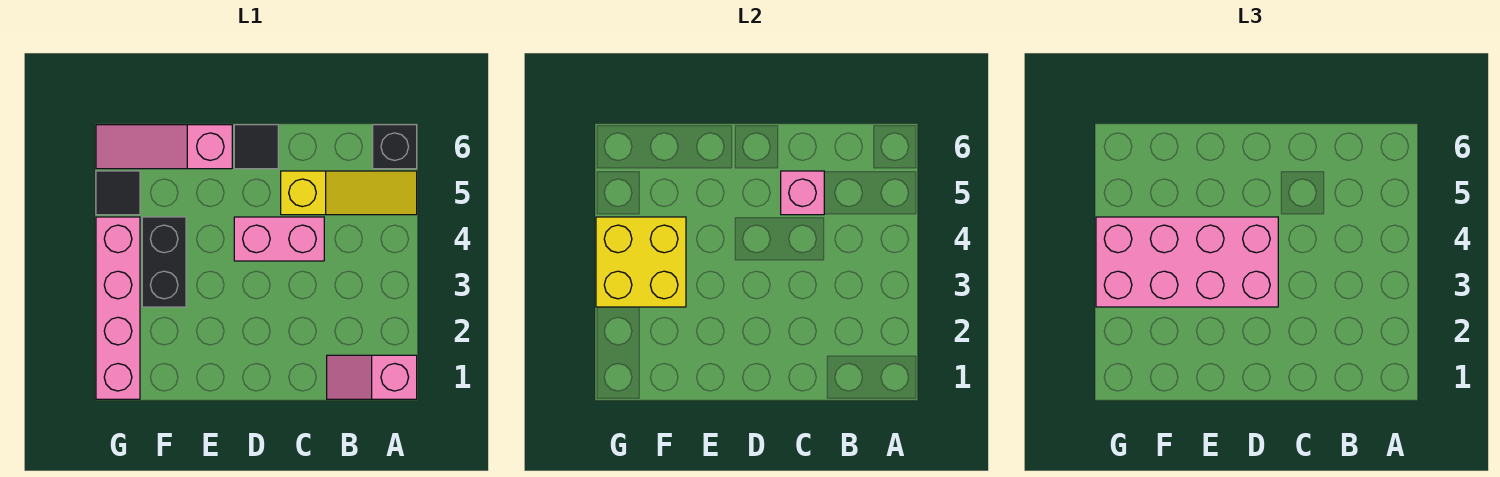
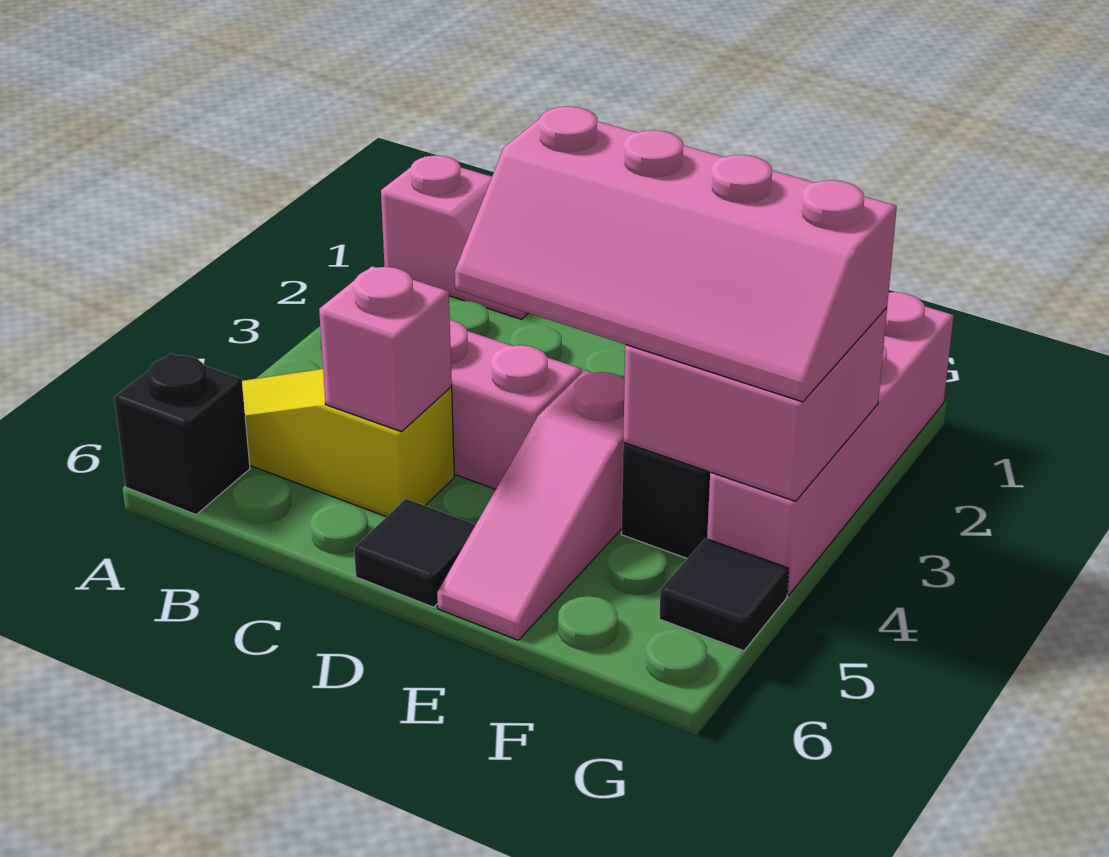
pink 2x4 brick [1096,217,1278,307] -> pink 2x4 slope [455,106,897,402]
pink 1x3 slope [96,125,232,169] -> pink 1x3 slope turned to [437,370,625,640]
yellow 2x2 brick [596,217,686,307] -> pink 2x2 brick [623,308,887,501]

